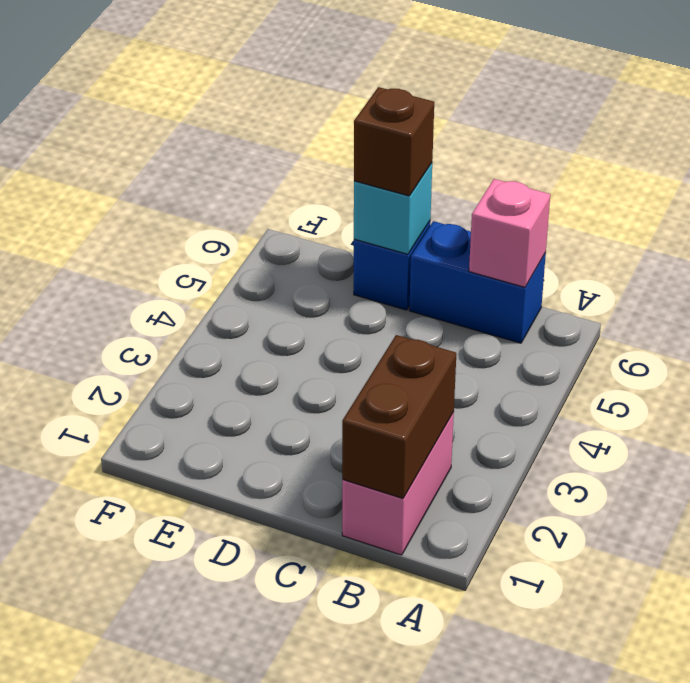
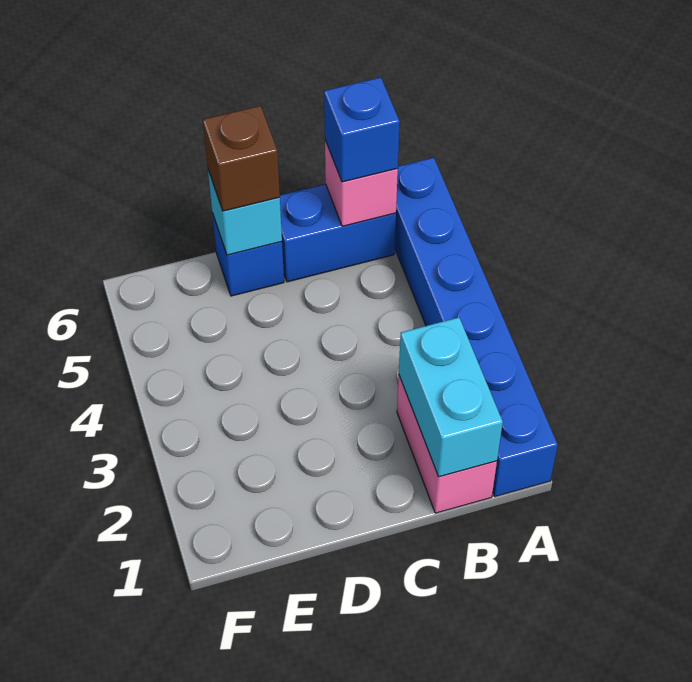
none -> blue 1x6 brick [395,158,558,497]
brown 1x2 brick [342,335,456,498] -> cyan 1x2 brick [399,317,503,477]
none -> blue 1x1 brick [324,77,400,182]

